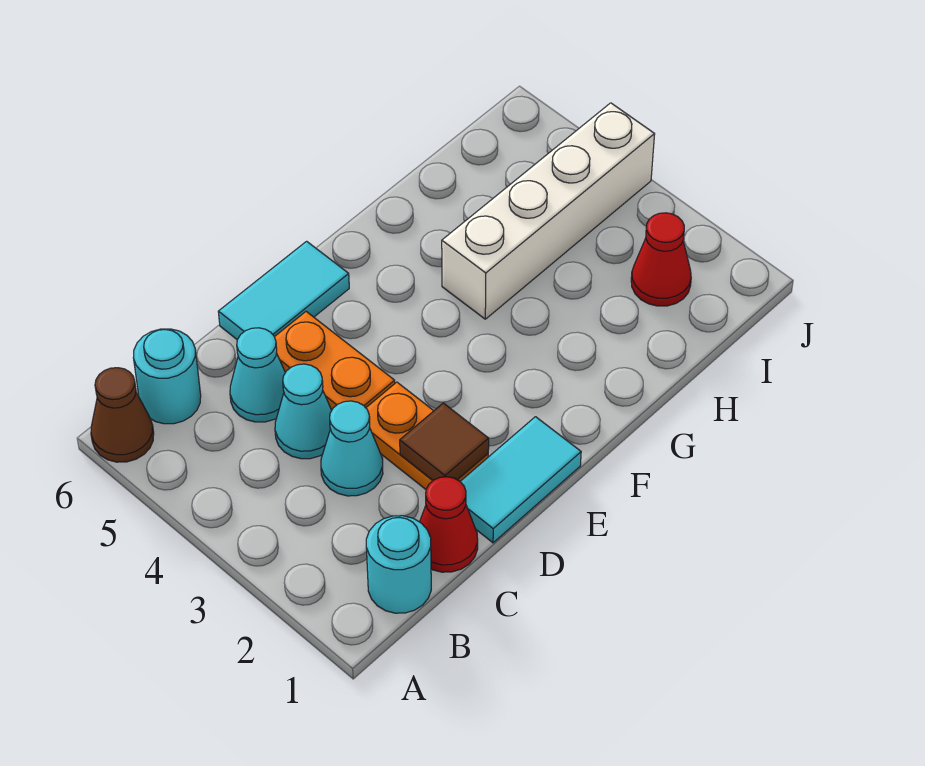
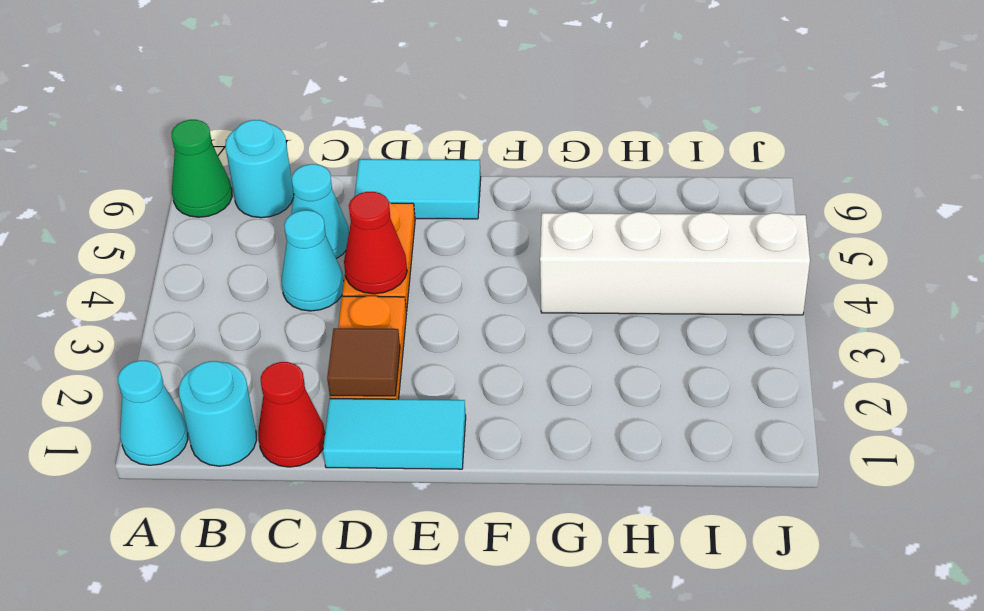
brown 1x1 cone [91,368,154,462] -> green 1x1 cone [171,120,232,217]
cyan 1x1 cone [321,401,383,496] -> cyan 1x1 cone moved to [118,361,188,465]
red 1x1 cone [631,213,691,306] -> red 1x1 cone moved to [344,192,407,294]

